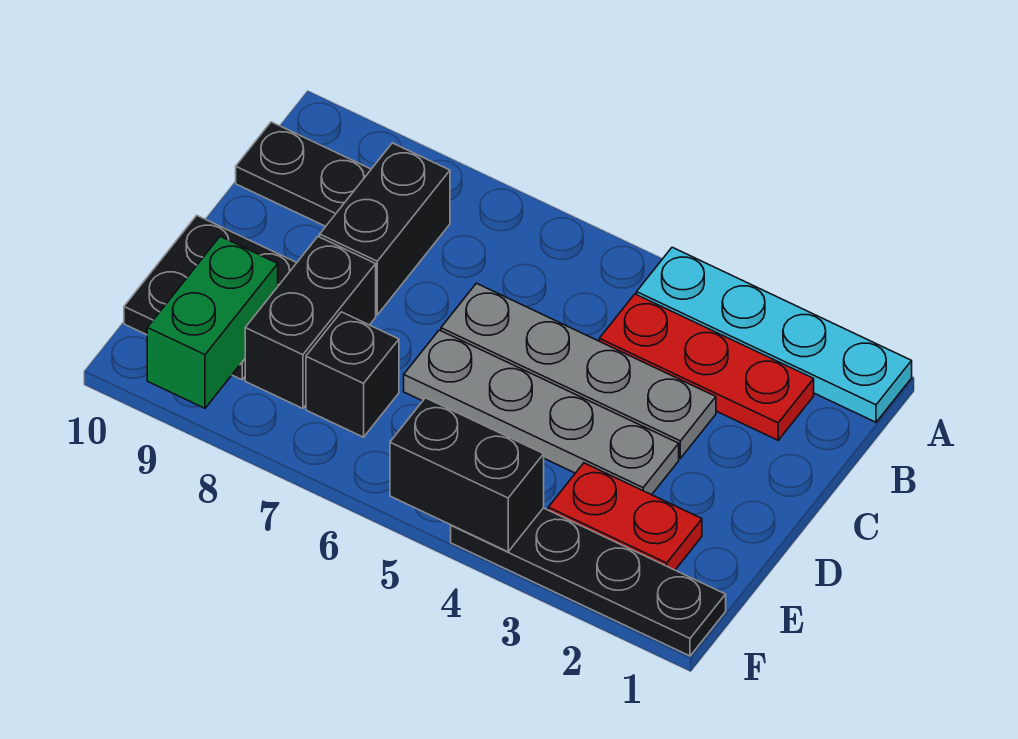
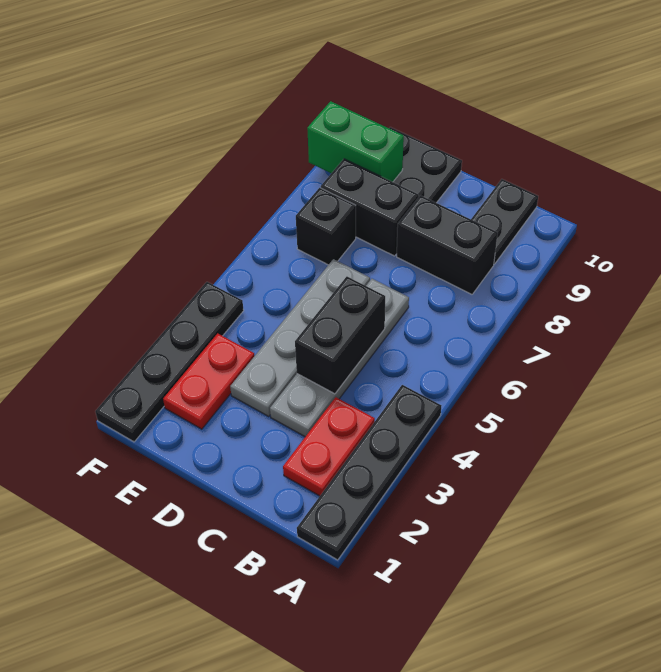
cyan 1x4 plate [637,247,912,422] -> black 1x4 plate [297,385,441,560]
red 1x3 plate [599,294,814,440] -> red 1x2 plate [283,397,375,496]
black 1x2 brick [390,398,544,552] -> black 1x2 brick moved to [295,277,385,394]

